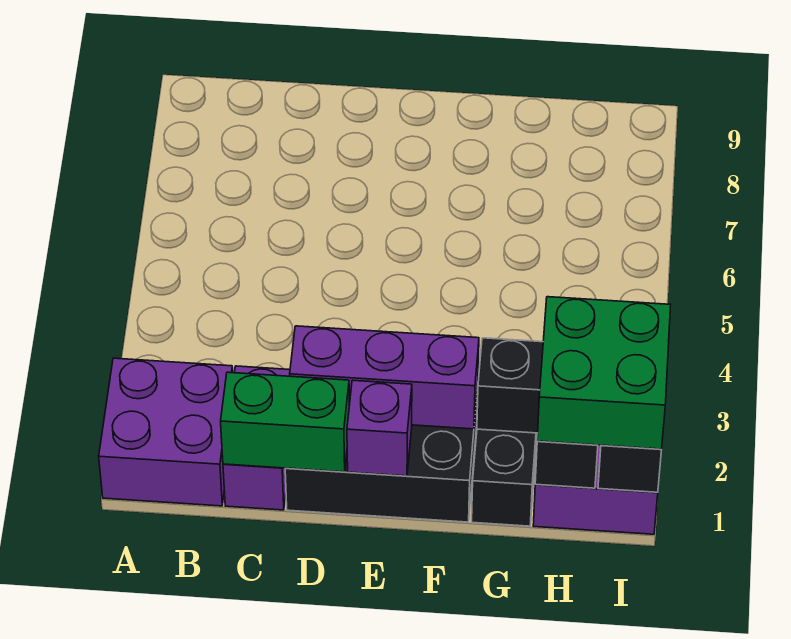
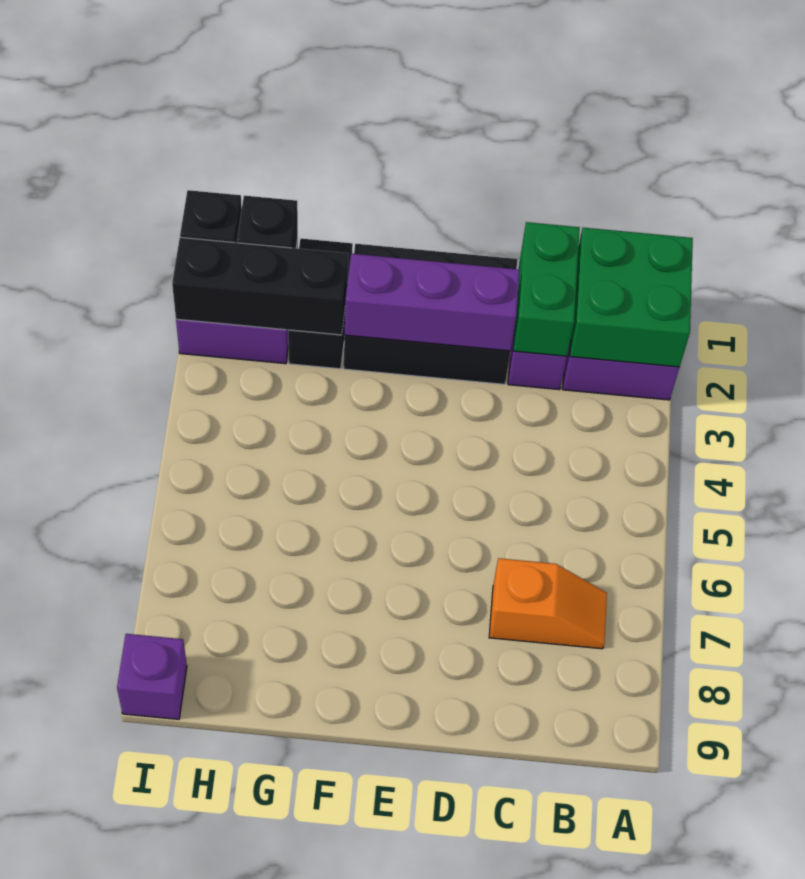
none -> orange 1x2 slope [489,558,607,649]
green 1x2 brick [221,372,349,472] -> green 1x2 brick turned to [513,222,580,356]
purple 1x1 brick [347,380,412,476] -> purple 1x1 brick moved to [117,634,187,719]
green 2x2 brick [537,297,671,449] -> green 2x2 brick moved to [570,228,693,367]

